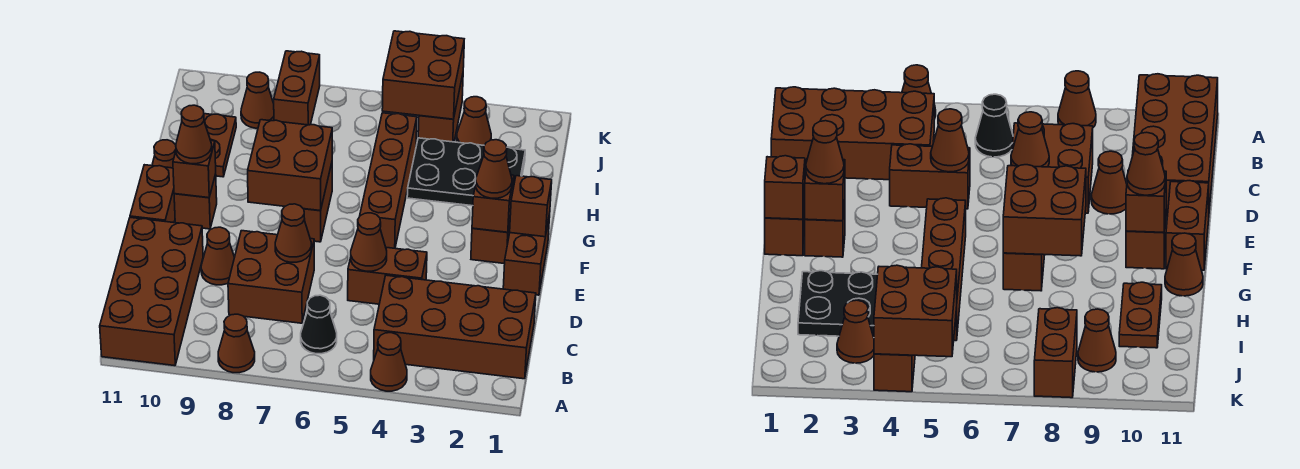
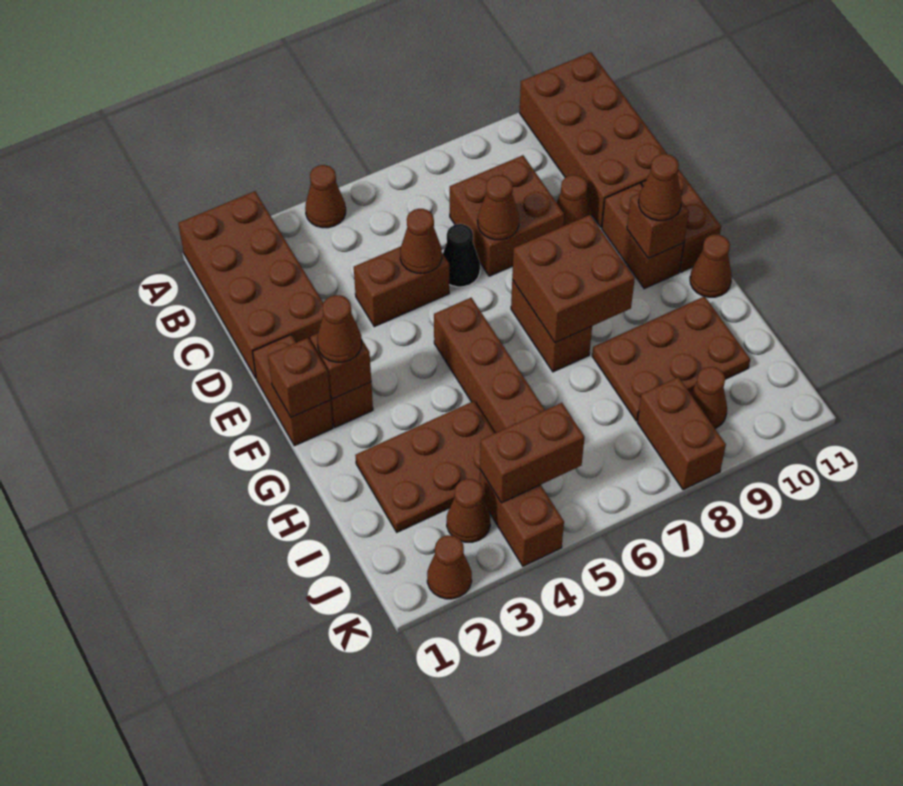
brown 1x1 cone [218,314,255,373] -> brown 1x1 cone moved to [427,535,472,599]
brown 2x4 brick [374,275,536,379] -> brown 2x4 brick turned to [178,191,323,378]
black 1x1 cone [301,295,337,354] -> black 1x1 cone moved to [443,224,480,287]
brown 1x1 brick [174,174,217,229] -> brown 1x2 brick [602,183,684,289]
black 2x3 plate [407,138,525,206] -> brown 2x3 plate [355,401,495,532]
brown 1x2 plate [204,114,236,177] -> brown 2x3 plate [592,296,750,421]
brown 2x2 brick [382,31,464,119] -> brown 1x2 brick [480,403,584,503]

